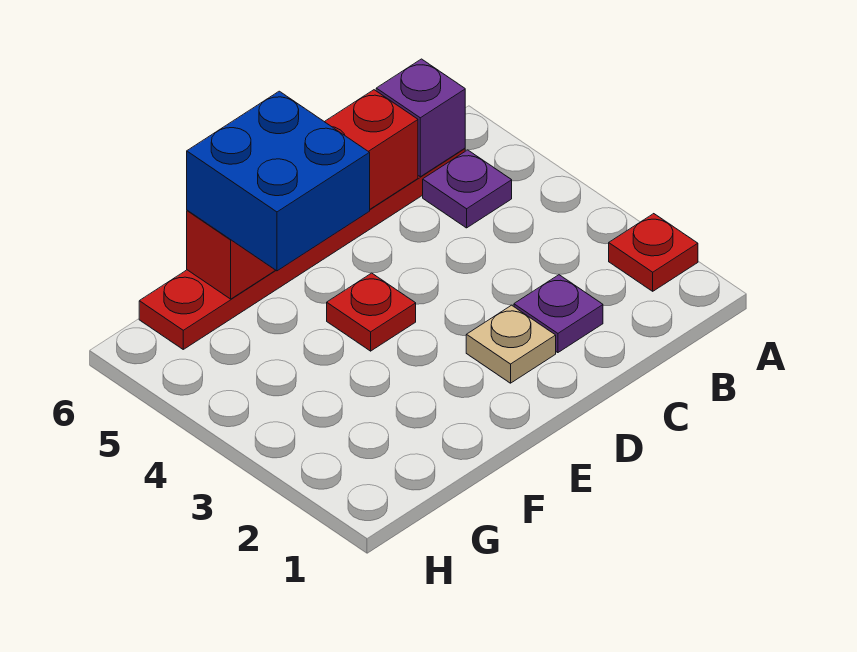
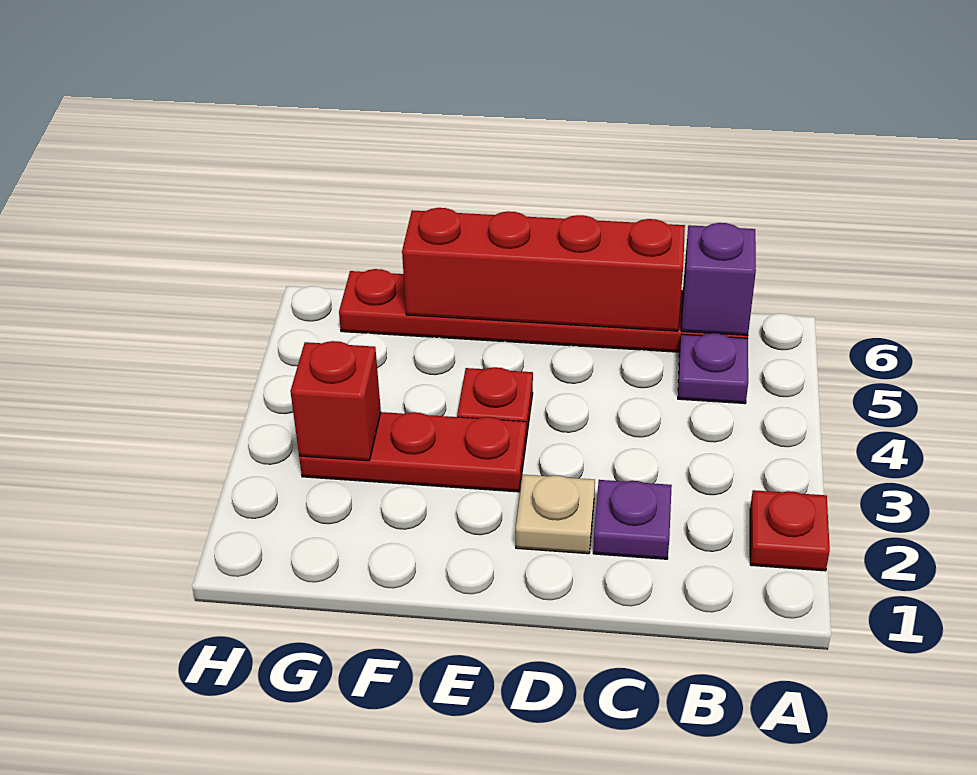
none -> red 1x3 plate [299,412,526,492]
blue 2x2 brick [187,91,370,271] -> none
none -> red 1x1 brick [290,341,381,461]

